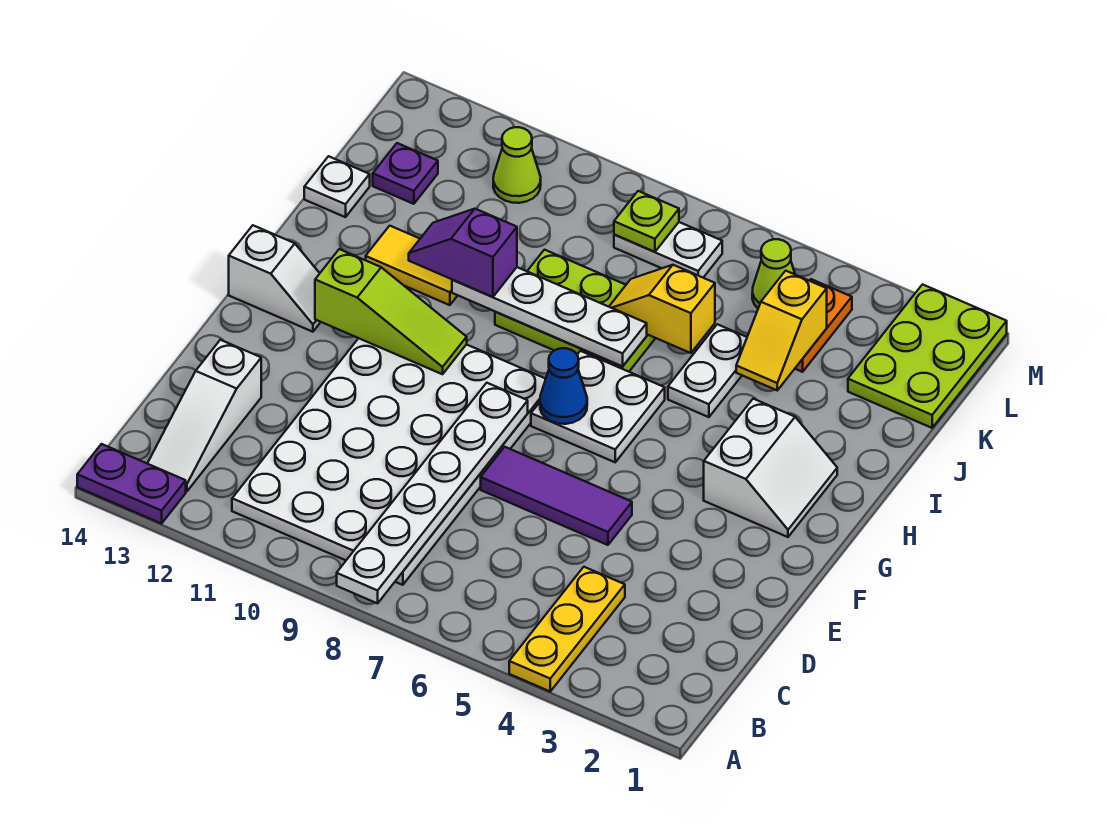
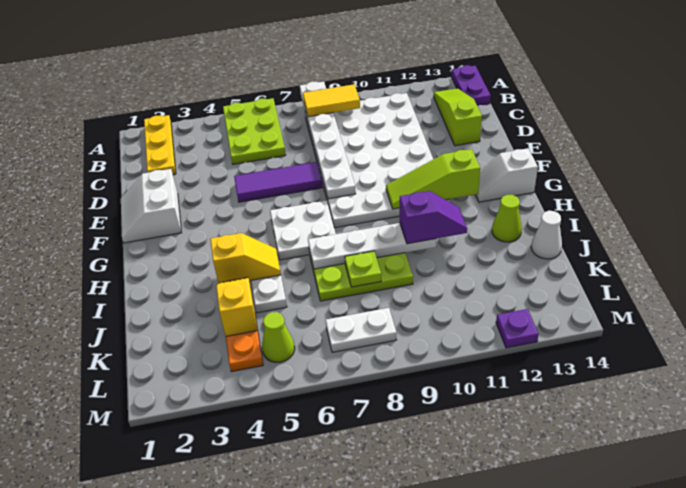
yellow 1x3 plate [509,567,625,691] -> yellow 1x3 plate moved to [144,115,176,175]
purple 1x2 plate [77,444,186,524] -> purple 1x2 plate turned to [452,65,491,106]
white 1x3 slope [147,340,261,492] -> lime 1x3 slope [434,88,482,146]
white 2x2 slope [704,399,837,537] -> white 2x2 slope moved to [121,169,182,243]
blue 1x1 cone [540,348,587,424] -> none
yellow 1x2 tile [366,226,458,305] -> yellow 1x2 tile moved to [303,84,360,117]
yellow 1x2 slope [609,265,715,353] -> yellow 1x2 slope moved to [210,233,281,283]
white 1x1 plate [304,156,370,217] -> white 1x1 cone [531,211,562,259]
lime 2x3 plate [848,285,1007,428] -> lime 2x3 plate moved to [223,98,286,164]
purple 1x1 plate [373,143,438,204] -> purple 1x1 plate moved to [496,309,539,348]
lime 1x1 plate [614,191,679,252] -> lime 1x1 plate moved to [345,251,381,287]
lime 1x1 cone [493,127,541,203] -> lime 1x1 cone moved to [492,195,522,242]

